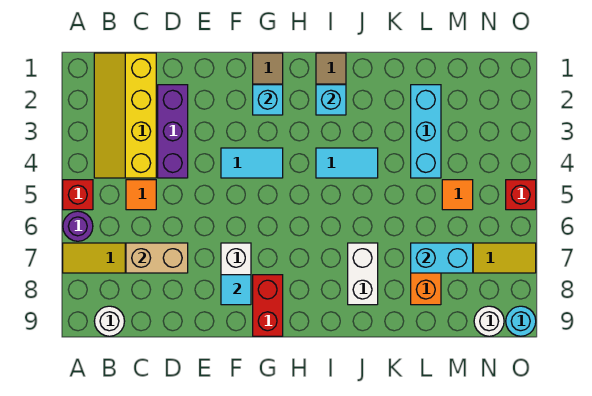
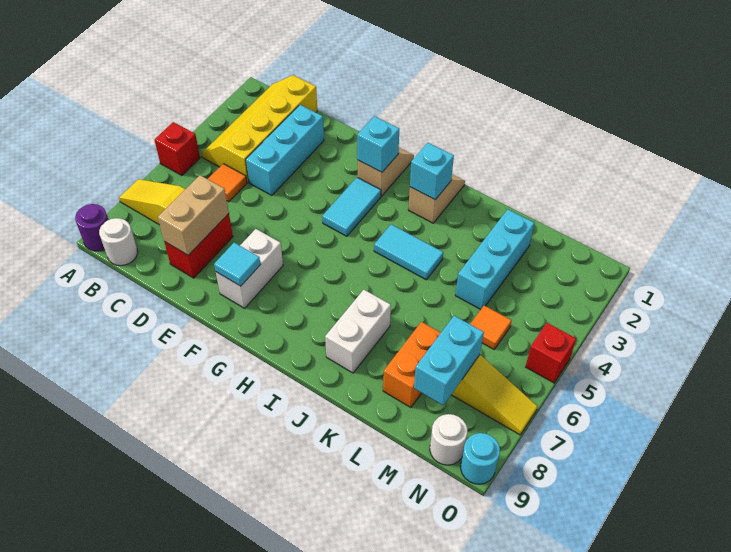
purple 1x1 round brick [63,211,93,241] -> purple 1x1 round brick moved to [75,204,108,251]
tan 1x2 brick [126,243,188,273] -> tan 1x2 brick turned to [158,175,229,255]
purple 1x3 brick [158,85,188,178] -> cyan 1x3 brick [246,105,324,195]
cyan 1x2 tile [221,148,283,178] -> cyan 1x2 tile turned to [322,177,381,236]
red 1x2 brick [253,275,283,336] -> red 1x2 brick moved to [164,214,233,278]
cyan 1x2 brick [411,243,473,273] -> cyan 1x2 brick turned to [414,316,484,405]

